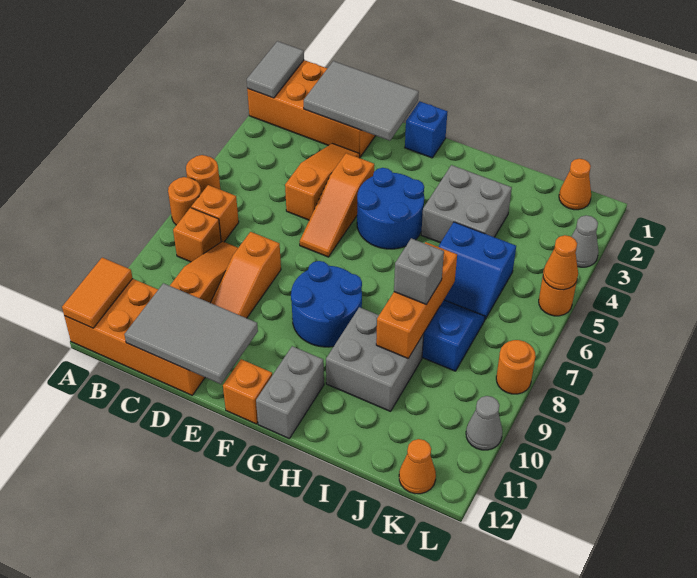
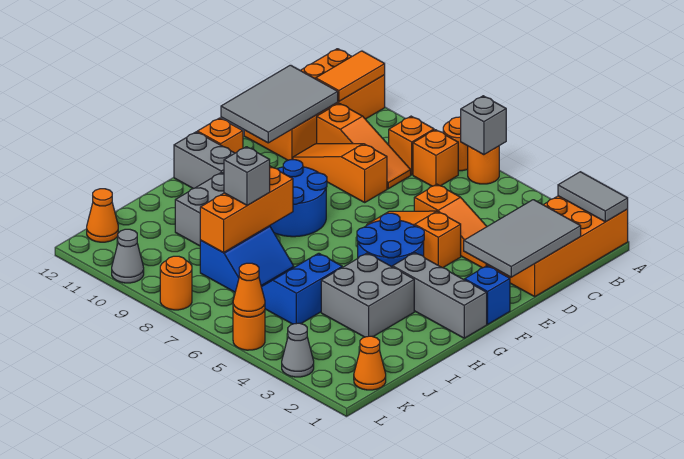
none -> grey 1x1 brick [461,96,506,155]
orange 1x2 tile [62,258,133,328] -> orange 1x2 tile turned to [316,51,385,101]
none -> grey 1x3 brick [392,253,487,338]
orange 1x3 brick [376,242,457,358] -> orange 1x3 brick turned to [200,166,293,253]

